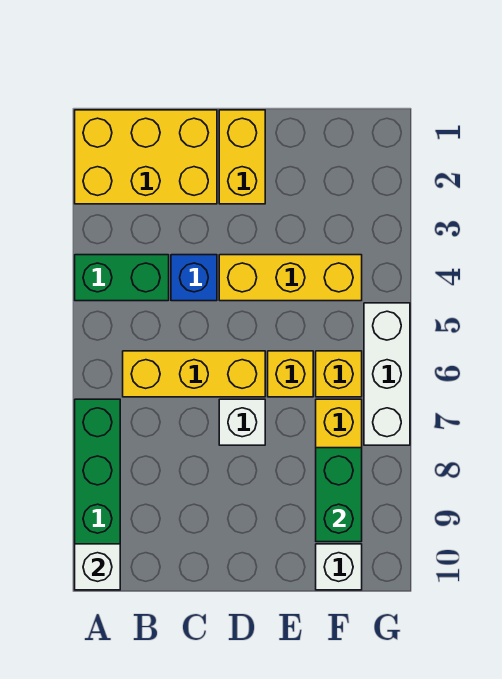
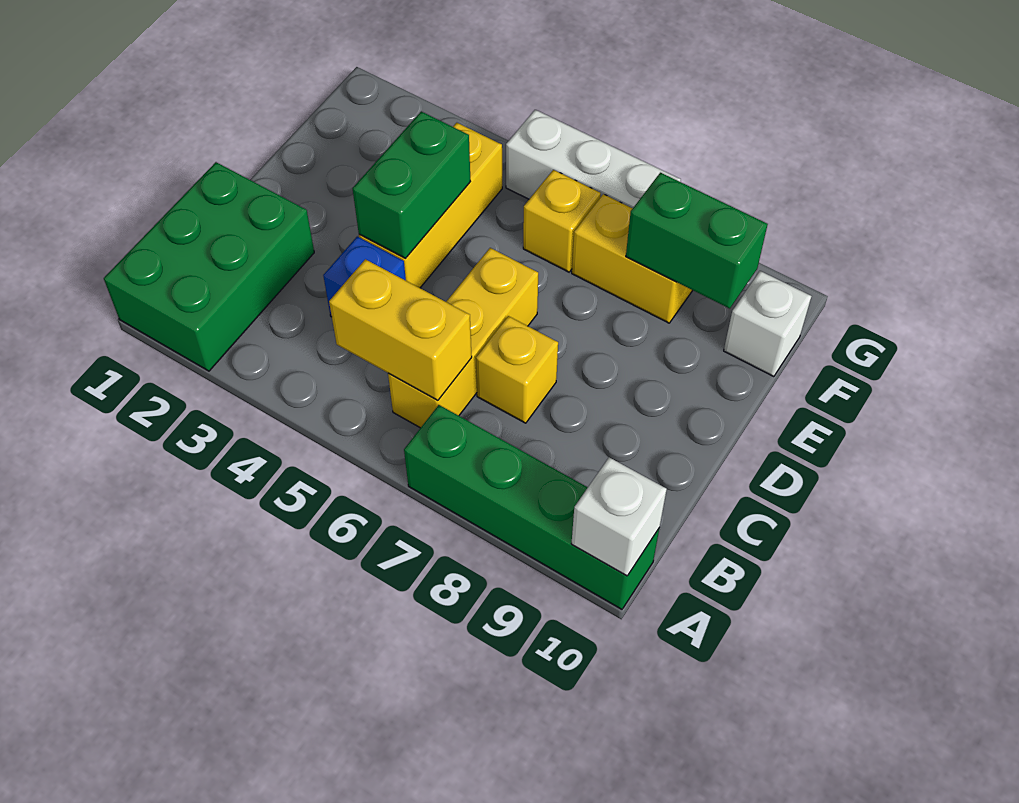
yellow 2x3 brick [75,110,217,204] -> green 2x3 brick [104,162,314,371]
green 1x2 brick [75,255,169,301] -> green 1x2 brick moved to [353,112,471,258]
yellow 1x2 brick [219,110,265,204] -> yellow 1x2 brick moved to [329,259,472,401]
white 1x1 brick [219,399,265,445] -> none
yellow 1x1 brick [268,351,313,397] -> yellow 1x1 brick moved to [476,316,558,423]

